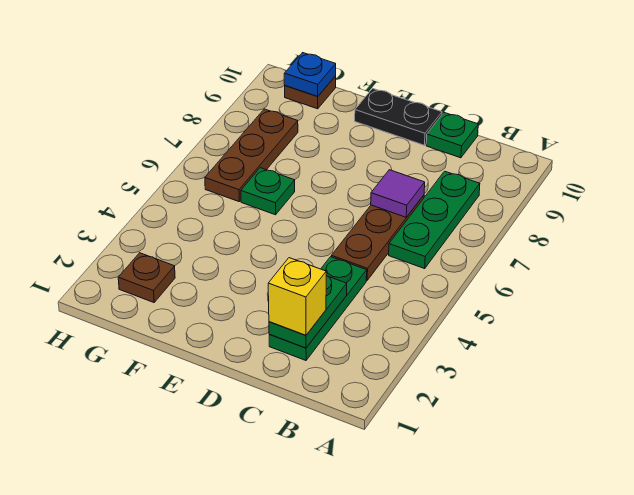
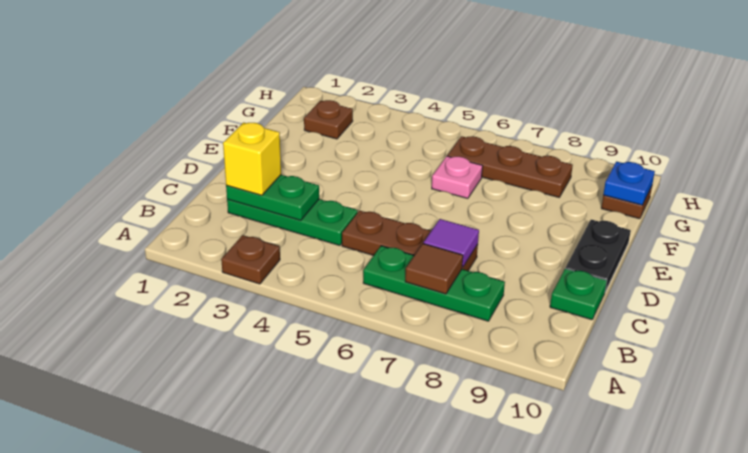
none -> brown 1x1 plate [221,235,280,284]
none -> brown 1x1 tile [405,244,463,294]
green 1x1 plate [241,168,295,215] -> pink 1x1 plate [432,156,483,198]

